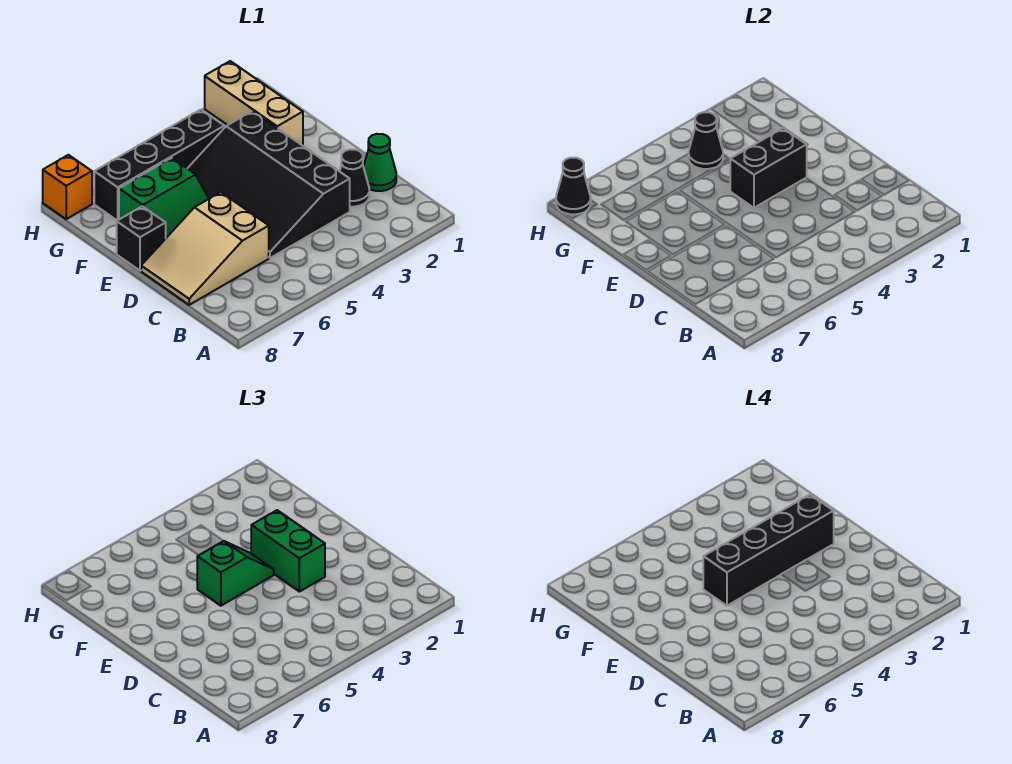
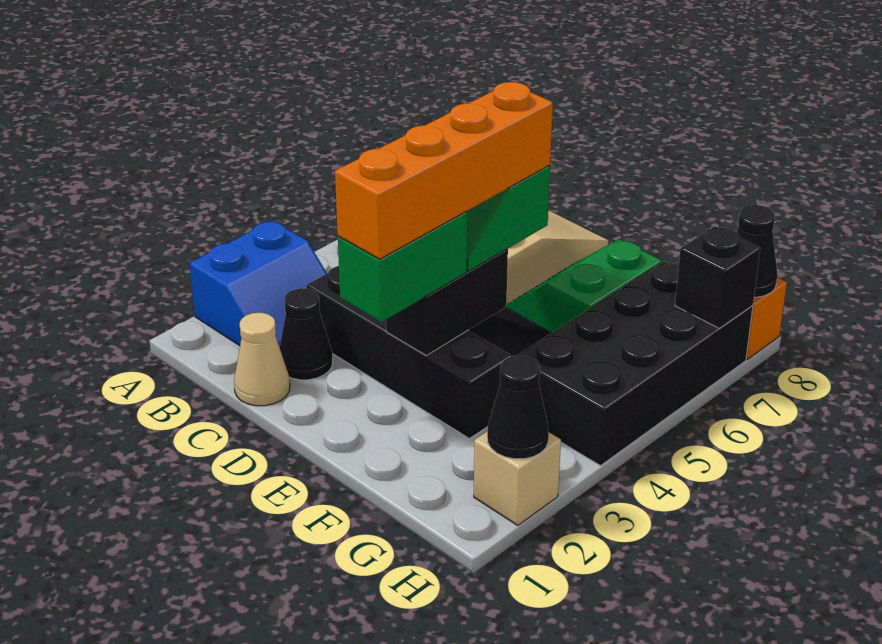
none -> blue 2x2 slope [190,221,327,346]
green 1x1 cone [363,134,396,191] -> tan 1x1 cone [234,313,290,406]
green 1x2 brick [251,510,325,592] -> green 1x2 brick turned to [338,211,467,322]
black 1x4 brick [703,495,834,606] -> orange 1x4 brick [335,82,553,259]
black 1x1 brick [117,206,166,271] -> black 1x1 brick moved to [675,226,760,328]
tan 1x3 brick [205,61,303,145] -> tan 1x1 brick [474,432,561,525]
black 1x4 brick [94,110,224,221] -> black 2x4 brick [517,261,753,466]
black 1x1 cone [689,112,723,169] -> black 1x1 cone moved to [487,356,549,459]

